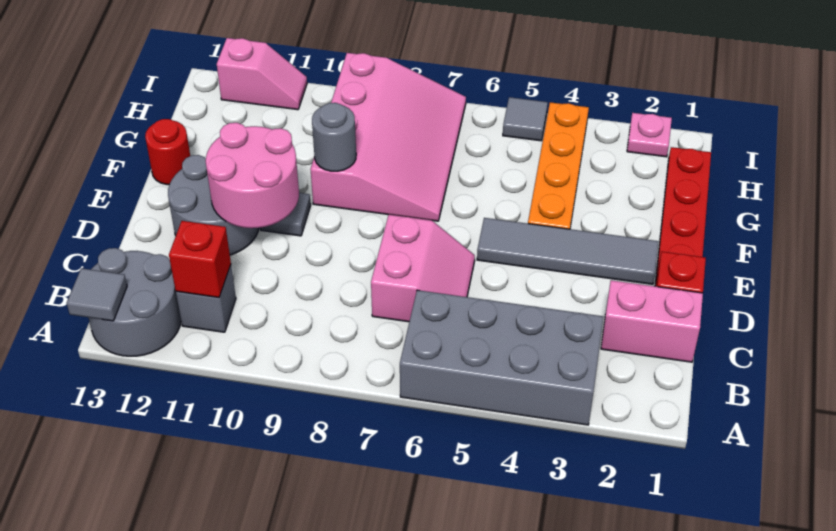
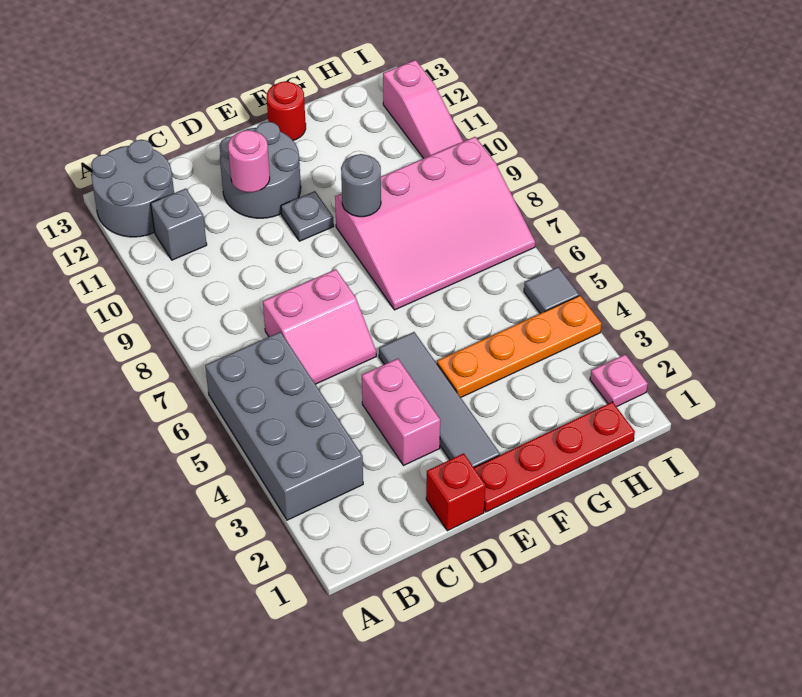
grey 1x1 tile [67,268,127,321] -> none
red 1x1 brick [169,221,231,298] -> none
pink 1x2 brick [601,280,703,362] -> pink 1x2 brick moved to [362,359,440,466]
pink 2x2 round brick [206,123,299,228] -> pink 1x1 round brick [228,130,270,192]
pink 1x2 slope [217,38,307,110] -> pink 1x3 slope [383,60,463,158]

